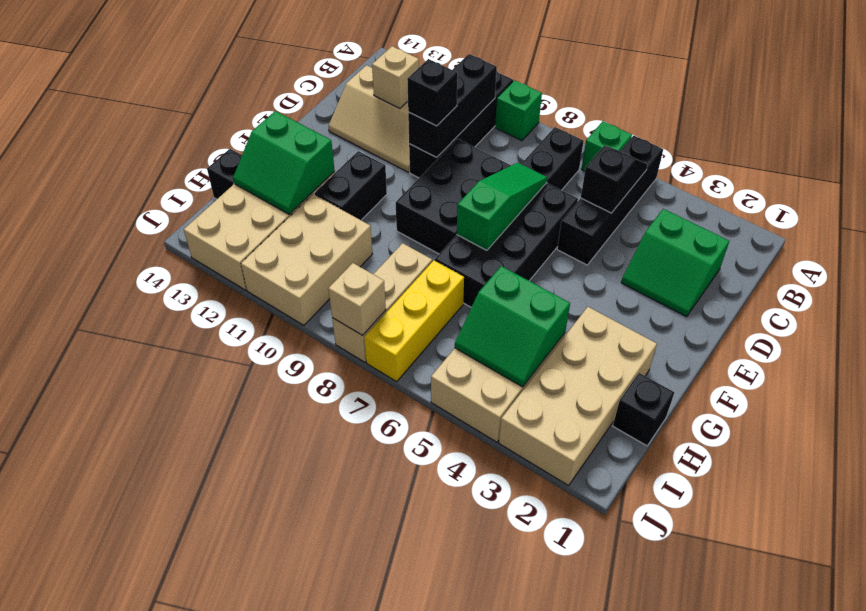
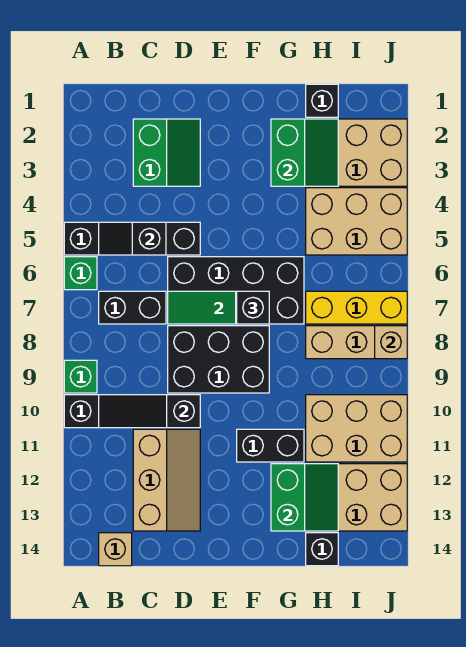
black 1x3 brick [408,54,497,157] -> black 1x3 slope [99,395,200,428]
tan 1x1 brick [372,46,419,108] -> tan 1x1 brick moved to [99,533,132,566]
black 1x1 brick [407,59,458,126] -> black 1x1 brick moved to [237,291,269,324]
green 2x2 slope [455,266,570,387] -> green 2x2 slope moved to [271,119,338,186]

